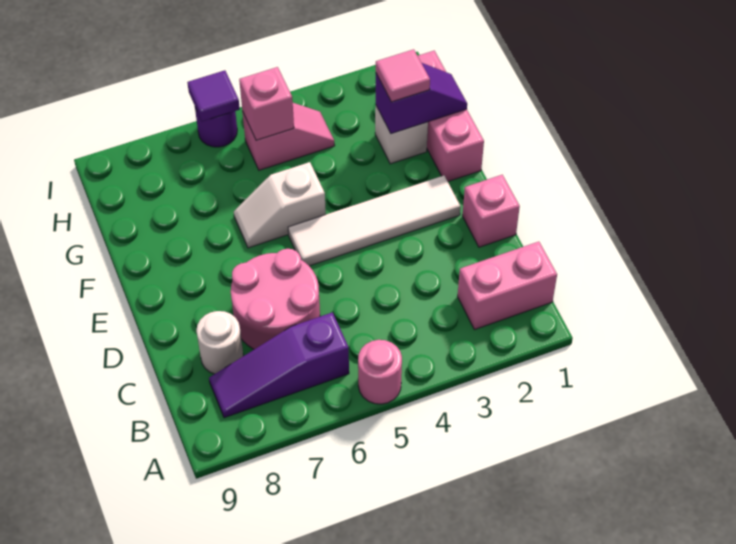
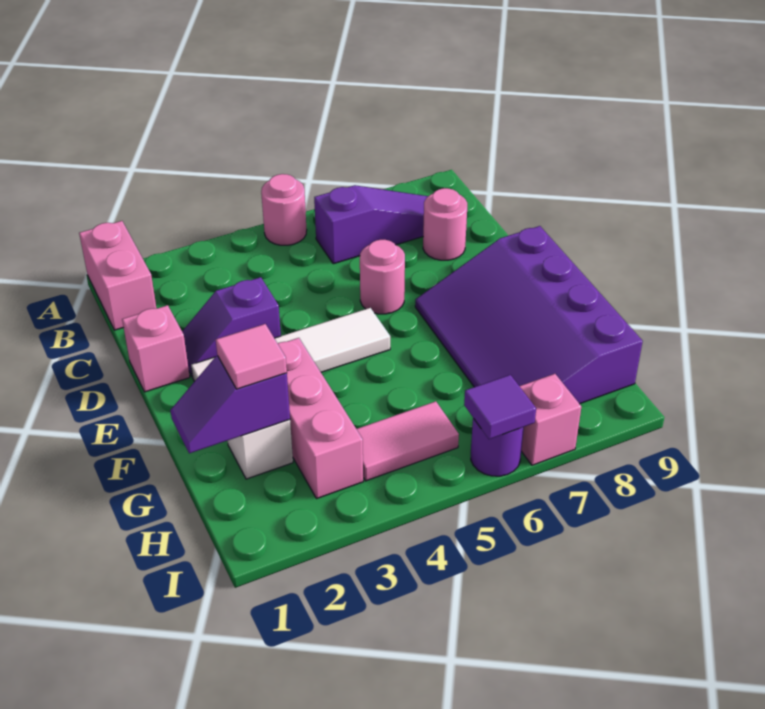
pink 1x2 brick [458,242,557,330] -> pink 1x2 brick turned to [79,221,157,330]
pink 2x2 round brick [231,249,320,349] -> pink 1x1 round brick [360,240,405,314]
white 1x1 round brick [196,311,243,374] -> pink 1x1 round brick [423,188,467,260]
none -> purple 1x2 slope [182,277,281,377]
none -> purple 3x4 slope [415,226,643,404]
pink 1x3 brick [418,51,484,181] -> pink 1x3 brick moved to [278,338,363,499]
white 1x2 slope [234,162,326,248] -> none
pink 1x2 slope [242,103,335,170] -> pink 1x2 tile [357,401,459,481]
pink 1x1 brick [239,67,294,140] -> pink 1x1 brick moved to [520,374,582,465]

